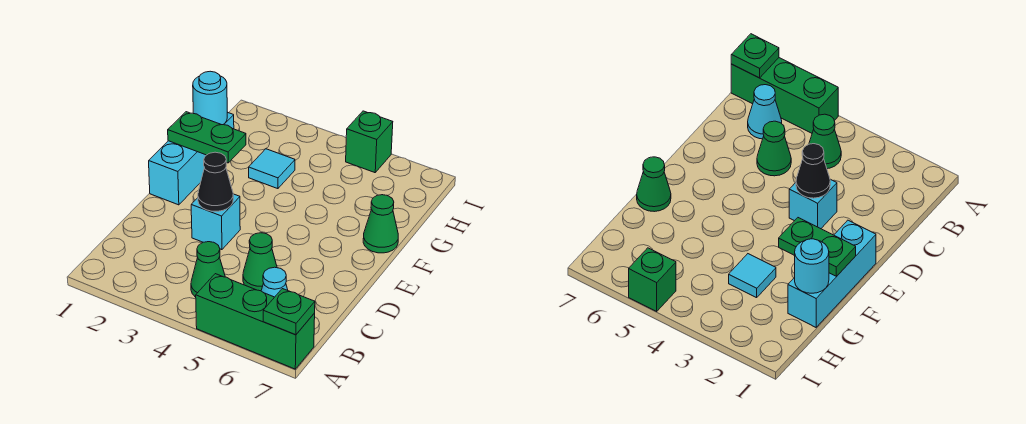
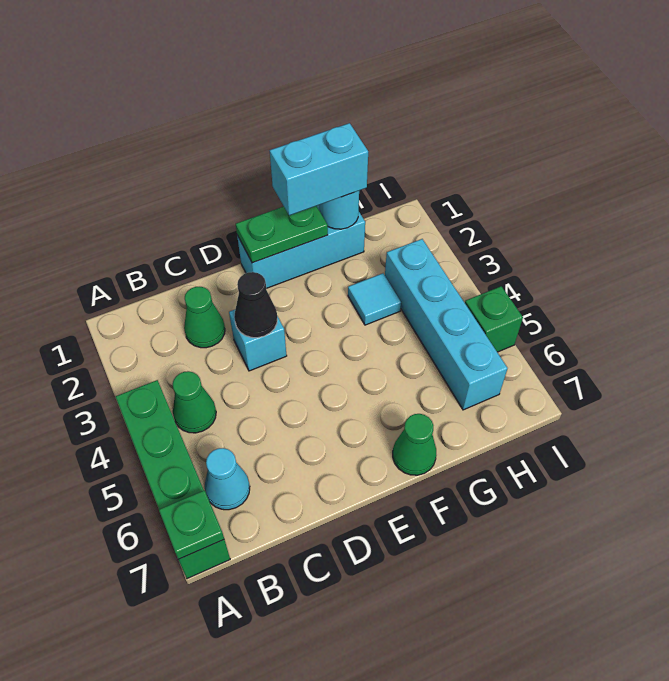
green 1x3 brick [196,274,315,369] -> green 1x4 brick [115,380,230,579]
green 1x1 cone [243,233,277,291] -> green 1x1 cone moved to [184,287,225,348]
green 1x2 plate [168,112,246,163] -> green 1x2 plate turned to [236,206,328,263]
none -> cyan 1x2 brick [270,123,368,215]
none -> cyan 1x4 brick [385,239,507,410]

